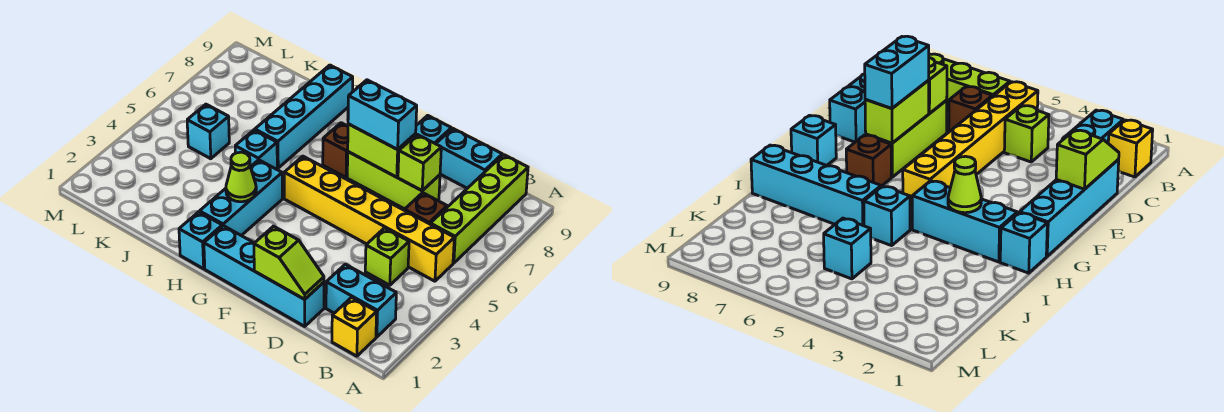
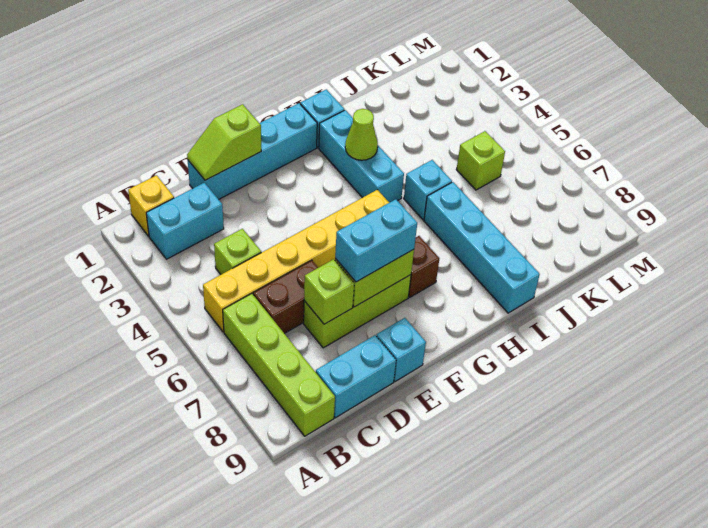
brown 1x1 brick [405,193,447,224] -> brown 1x2 brick [253,260,318,333]
cyan 1x1 brick [791,115,836,165] -> none
cyan 1x1 brick [187,104,229,159] -> lime 1x1 brick [457,131,505,190]

